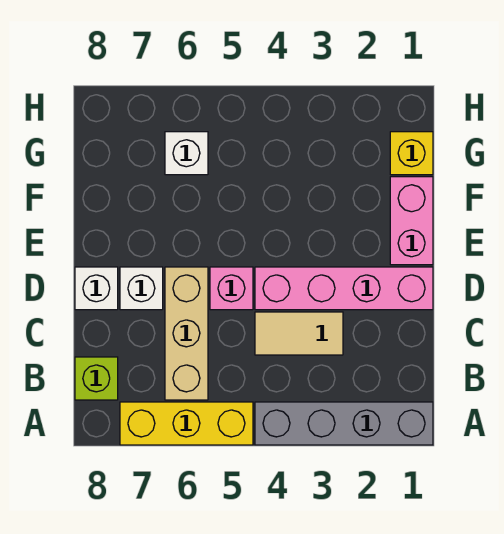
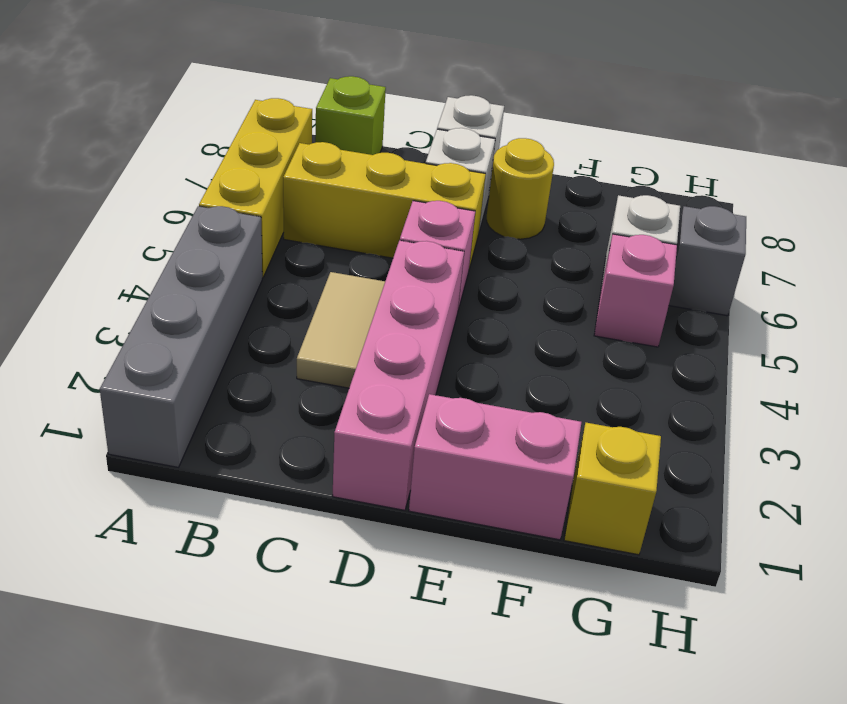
tan 1x3 brick [165,267,208,400] -> yellow 1x3 brick [283,142,486,269]
none -> yellow 1x1 round brick [487,138,554,239]
none -> pink 1x1 brick [594,234,677,347]
none -> grey 1x1 brick [669,206,746,316]

